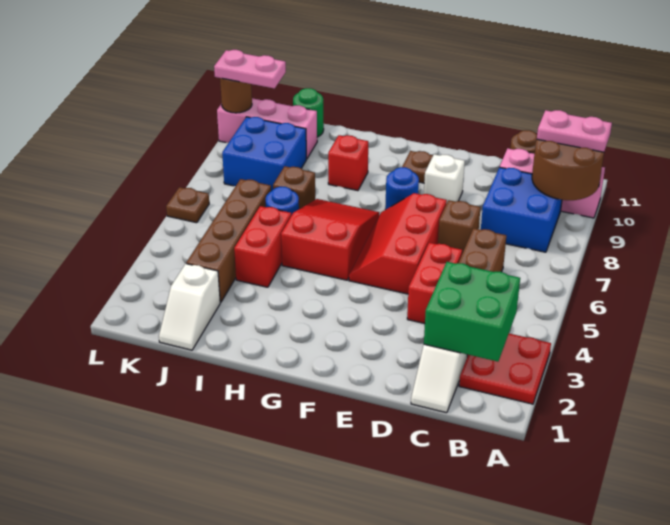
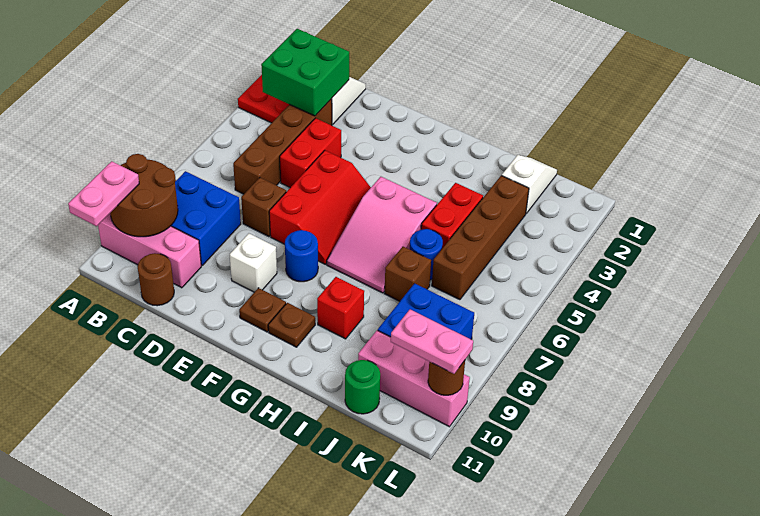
pink 1x2 plate [537,110,612,152] -> pink 1x2 plate turned to [68,161,139,226]
red 2x3 slope [281,199,379,280] -> pink 2x3 slope [327,177,437,293]
brown 1x1 plate [166,187,209,223] -> brown 1x1 plate moved to [268,303,315,347]

